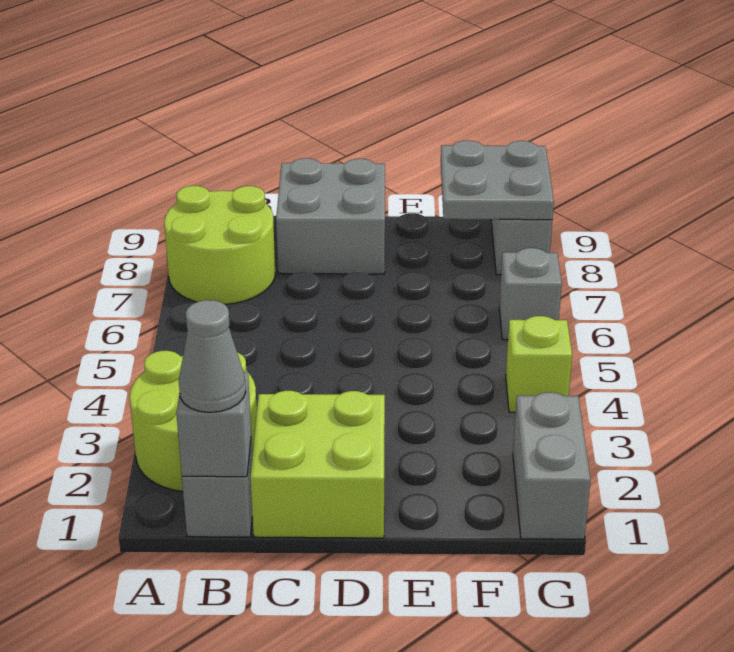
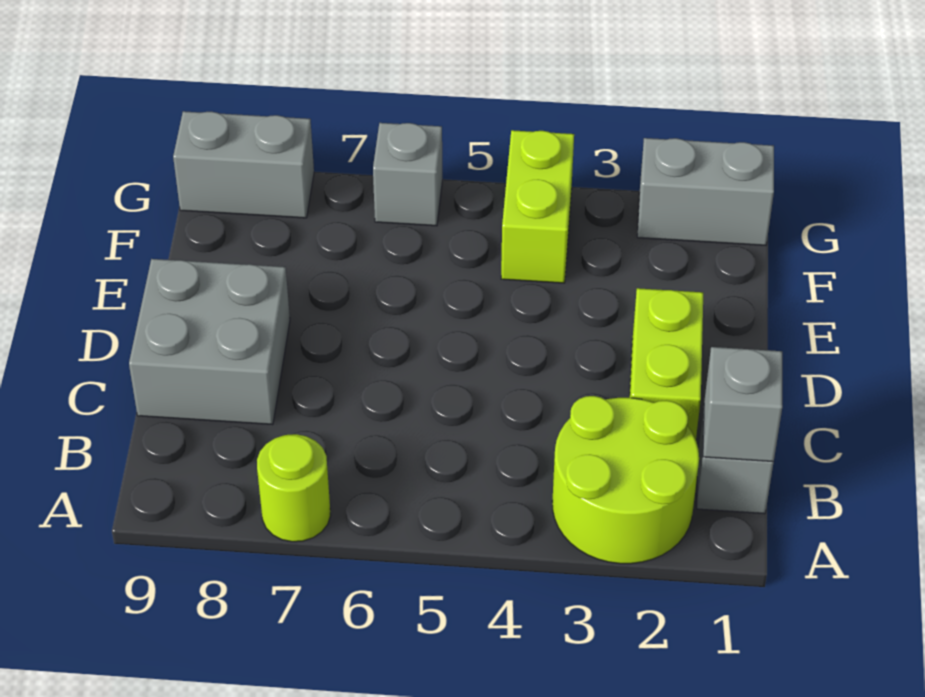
lime 2x2 round brick [164,186,275,304] -> lime 1x1 round brick [257,434,331,542]
grey 1x1 cone [179,300,246,412] -> none
lime 2x2 brick [250,391,385,538] -> lime 1x2 brick [630,288,703,439]
grey 2x2 plate [441,140,554,220] -> none
lime 1x1 brick [506,316,572,412] -> lime 1x2 brick [501,130,574,283]

